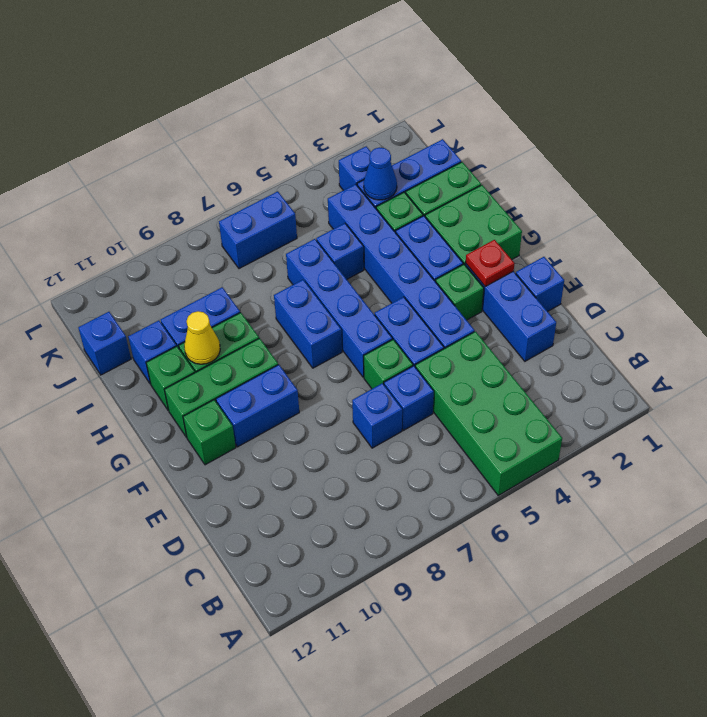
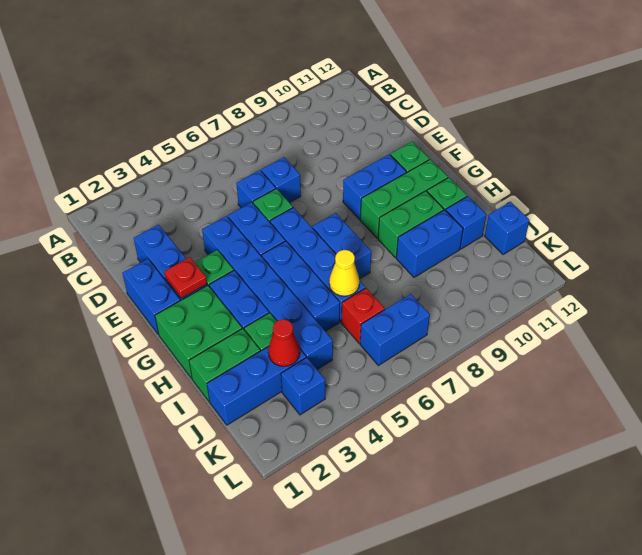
green 2x4 brick [415,332,562,495] -> none
blue 1x1 brick [516,257,564,311] -> blue 1x2 brick [122,259,180,335]
yellow 1x1 cone [184,311,220,364] -> yellow 1x1 cone moved to [329,250,360,296]
blue 1x1 brick [316,223,364,279] -> blue 1x3 brick [262,241,340,331]
blue 1x1 cone [364,147,397,200] -> red 1x1 cone [268,319,300,366]
none -> red 1x1 brick [341,288,385,343]

